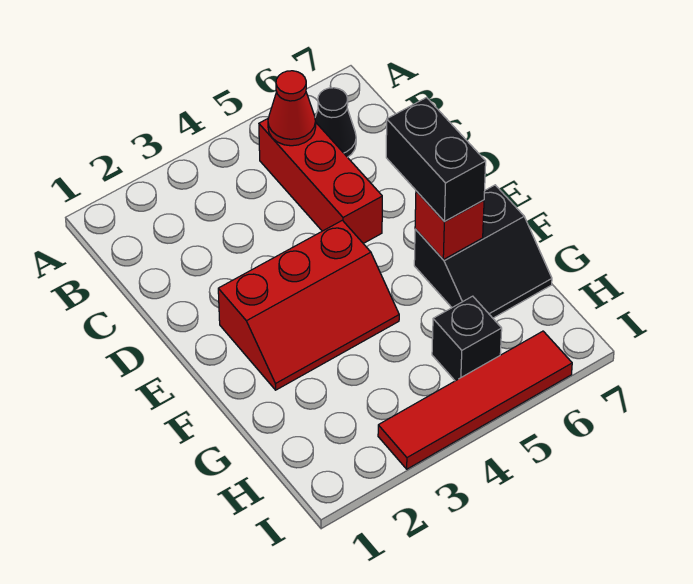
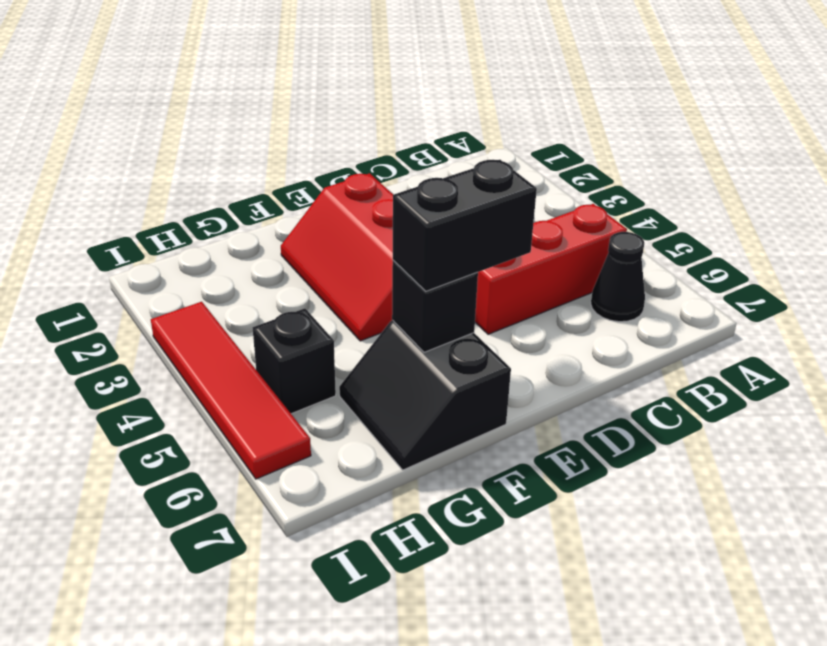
red 1x1 cone [268,71,316,146] -> none
red 1x1 brick [415,191,484,260] -> black 1x1 brick [392,260,478,352]

